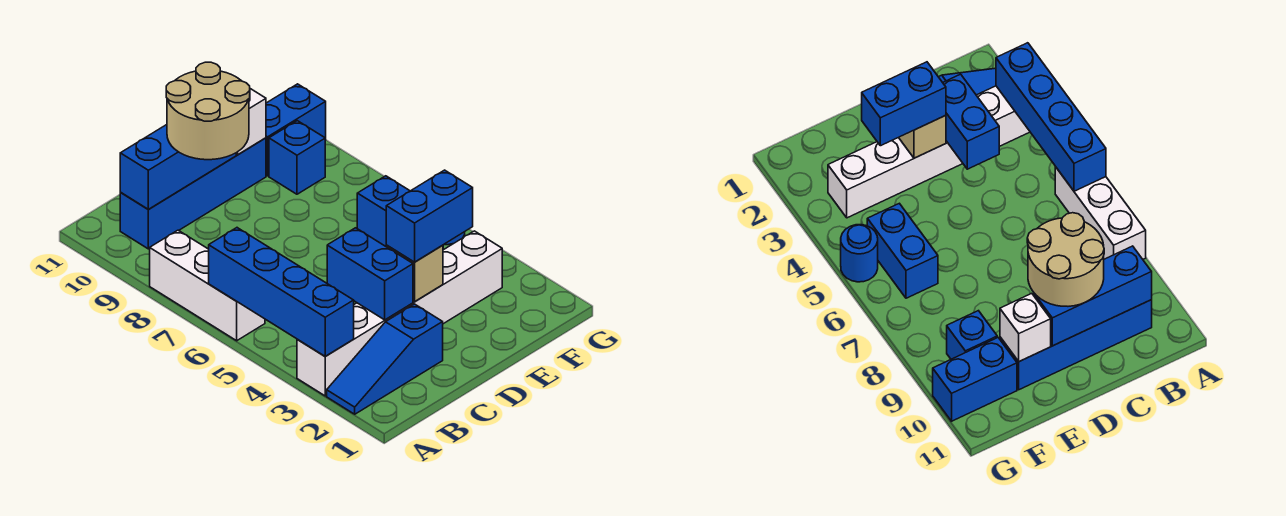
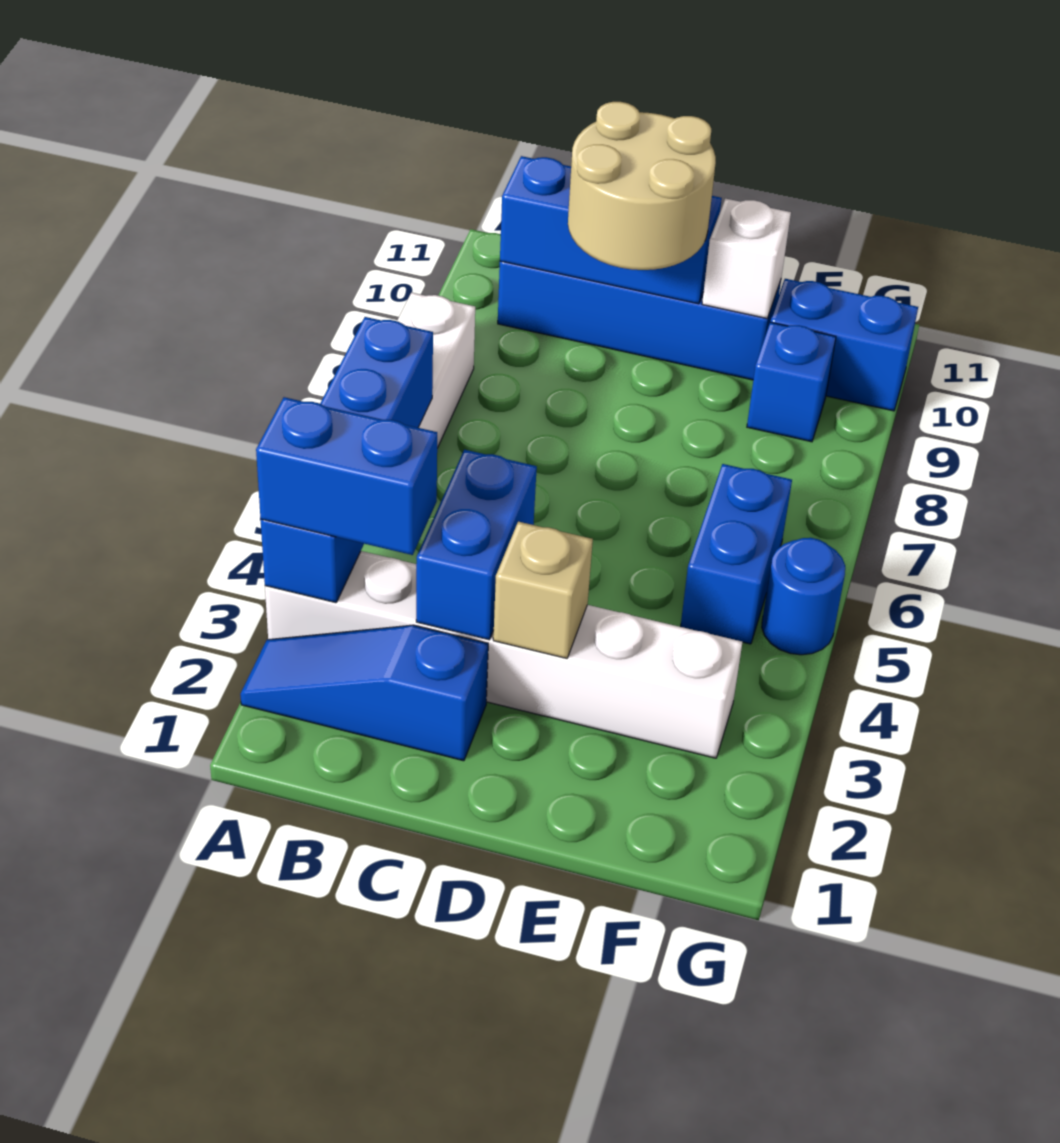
blue 1x2 brick [386,170,473,262] -> blue 1x2 brick moved to [256,397,437,555]

